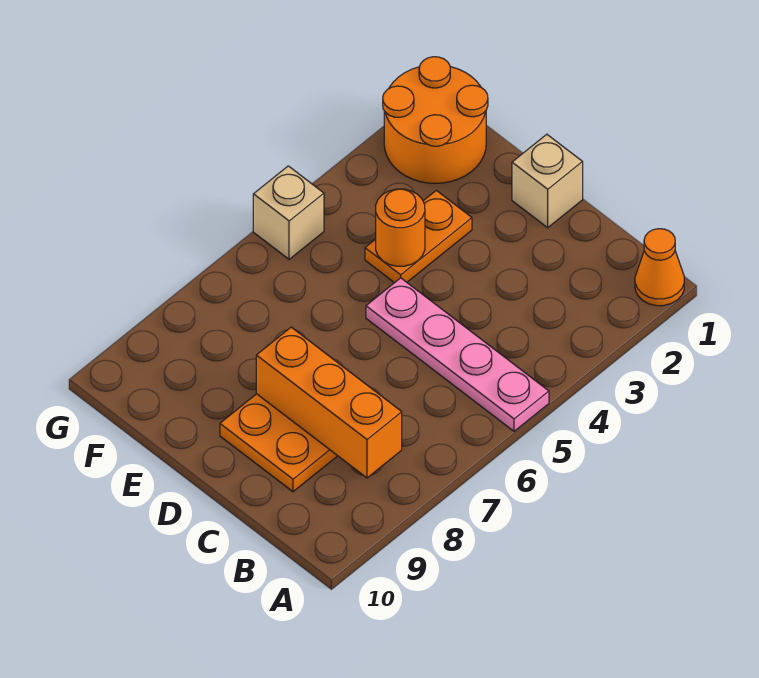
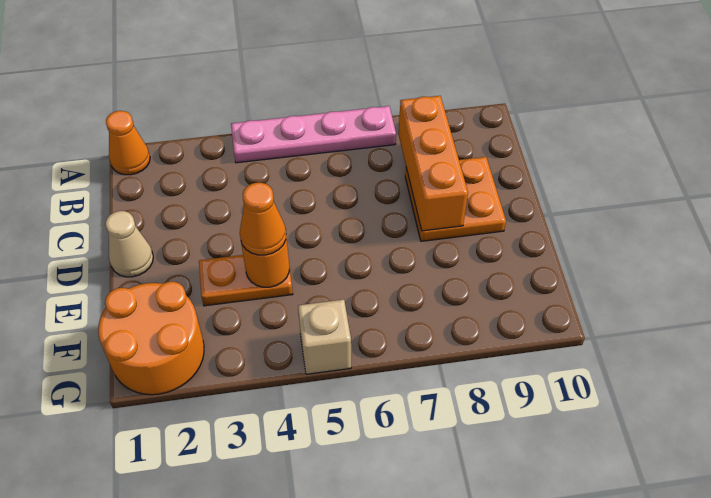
pink 1x4 plate [366,278,549,431] -> pink 1x4 plate turned to [231,106,396,163]
tan 1x1 brick [512,134,583,228] -> tan 1x1 cone [105,211,153,277]
none -> orange 1x1 cone [240,183,286,255]

